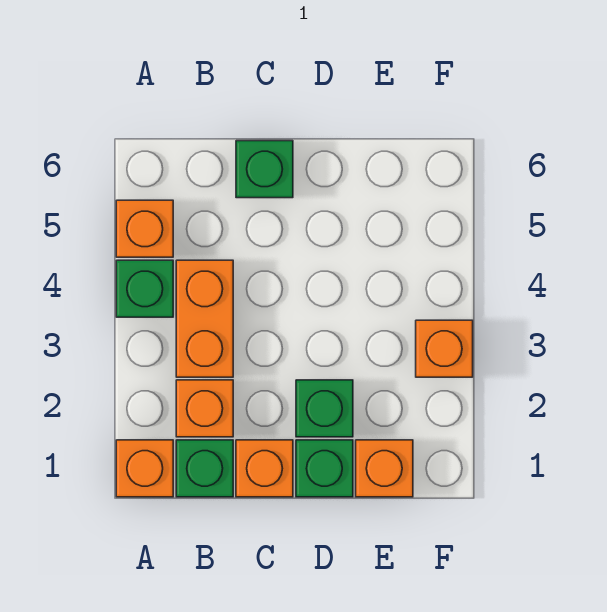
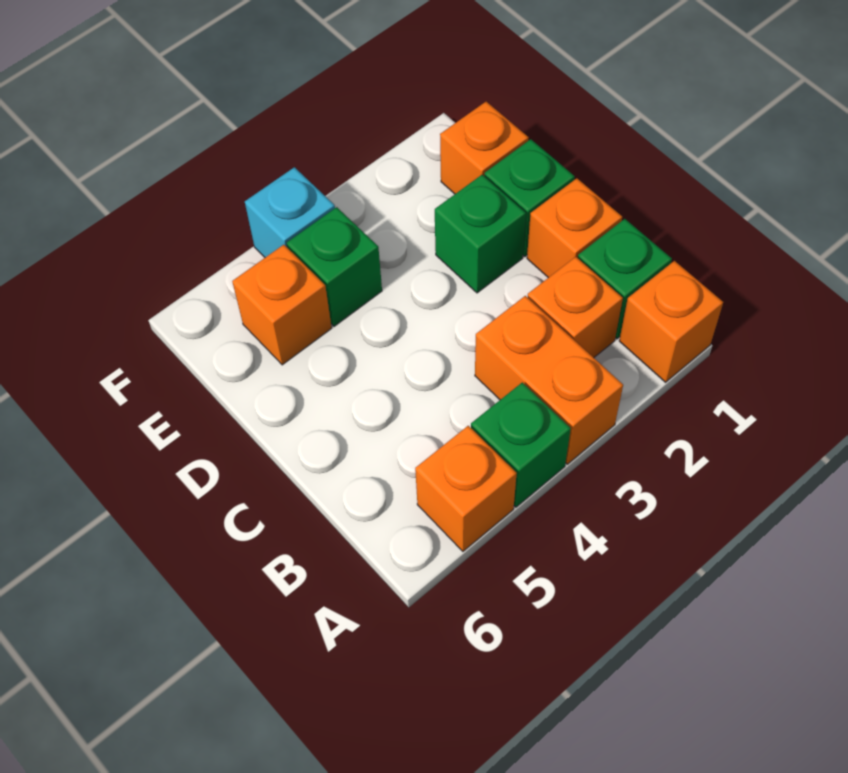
orange 1x2 brick [176,260,233,377] -> orange 1x2 brick turned to [475,296,623,464]
green 1x1 brick [236,141,293,198] -> green 1x1 brick moved to [287,207,382,326]
orange 1x1 brick [416,320,473,377] -> orange 1x1 brick moved to [232,245,332,365]
none -> cyan 1x1 brick [245,167,335,257]

